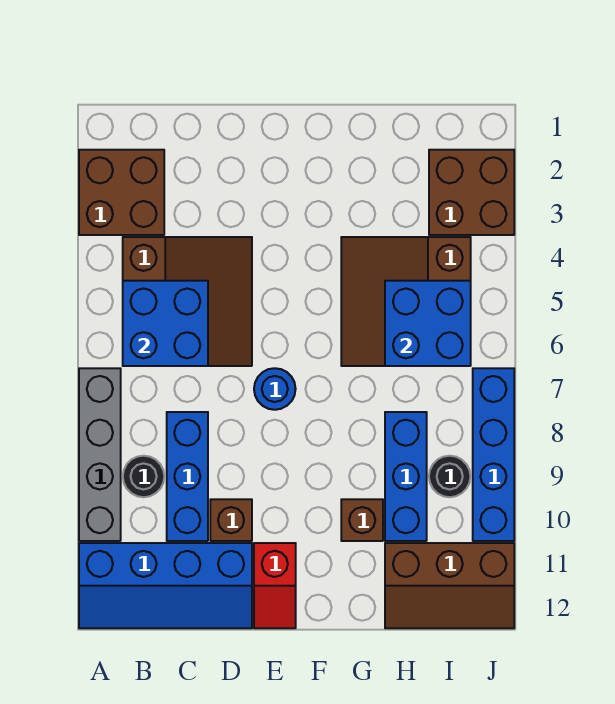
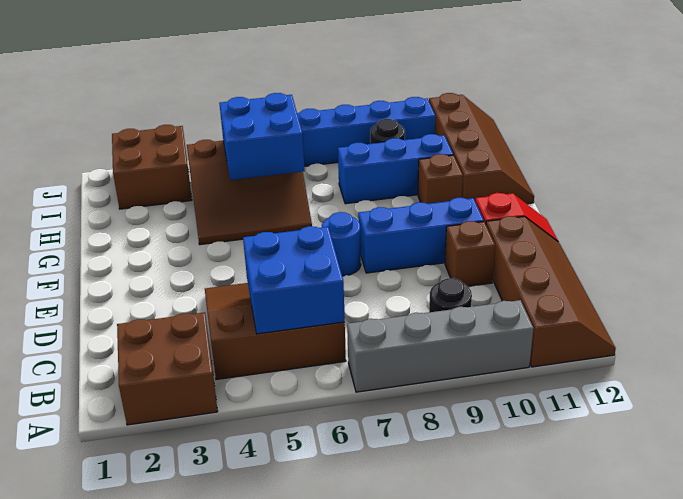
blue 2x4 slope [79,543,252,628] -> brown 2x4 slope [486,216,616,367]
blue 1x3 brick [167,412,208,541] -> blue 1x3 brick moved to [358,198,484,273]
brown 2x3 slope [385,543,514,628] -> brown 2x4 slope [429,93,534,204]

